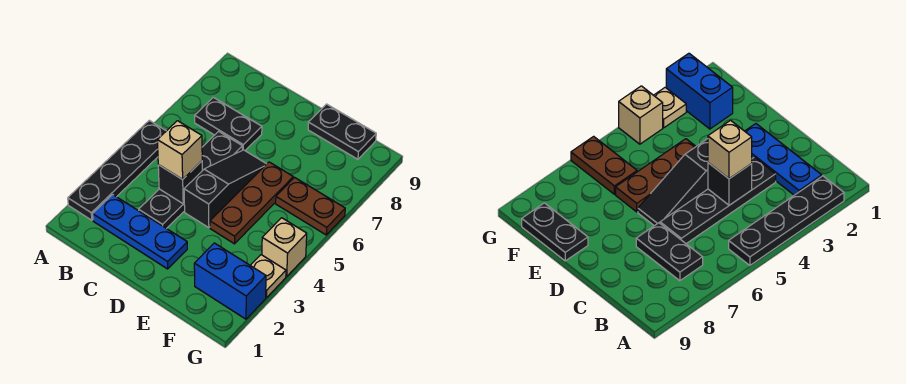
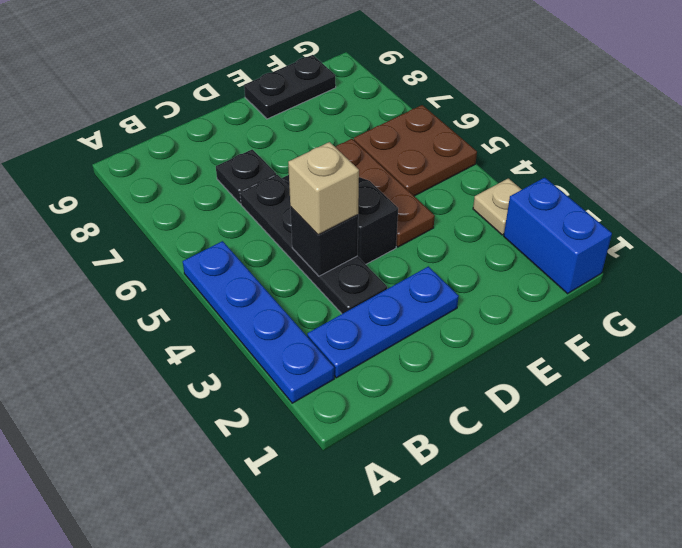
black 1x4 plate [68,120,166,220] -> blue 1x4 plate [183,241,334,403]
black 1x2 plate [195,97,262,150] -> black 1x1 plate [216,149,276,204]
blue 1x2 brick [194,243,266,319] -> blue 1x2 brick turned to [504,178,612,294]
brown 1x2 plate [276,177,345,235] -> brown 2x2 plate [354,105,477,196]
tan 1x1 brick [262,218,307,276] -> none

